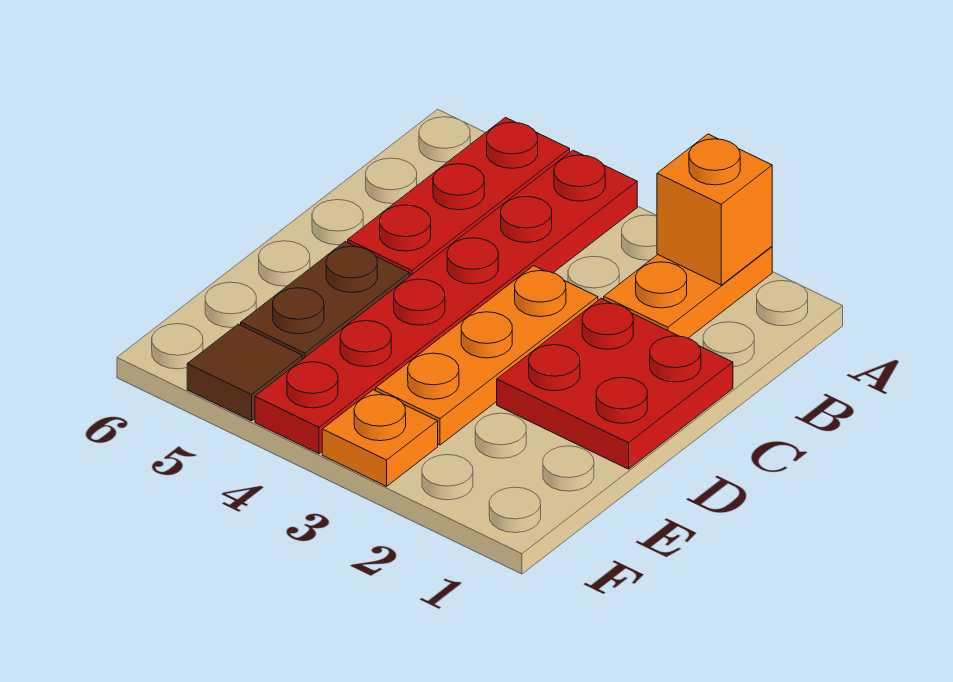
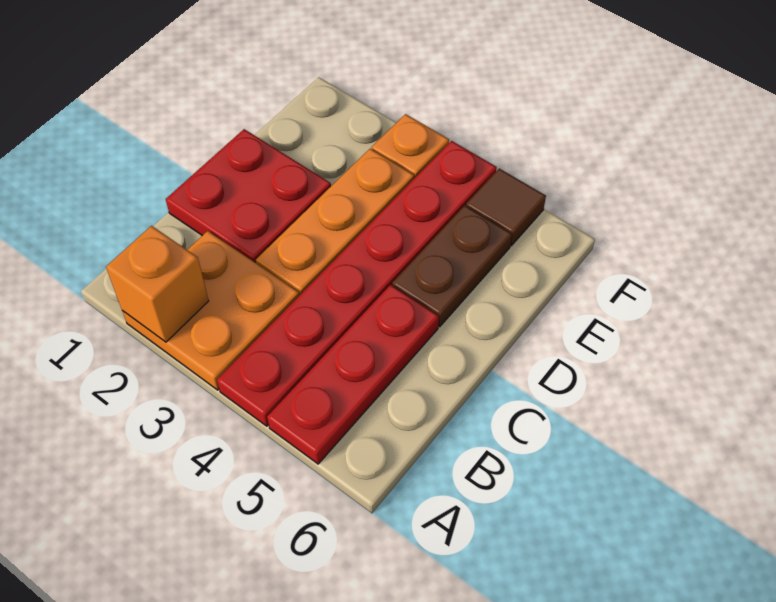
orange 1x2 plate [604,247,772,338] -> orange 2x2 plate [122,231,299,390]

